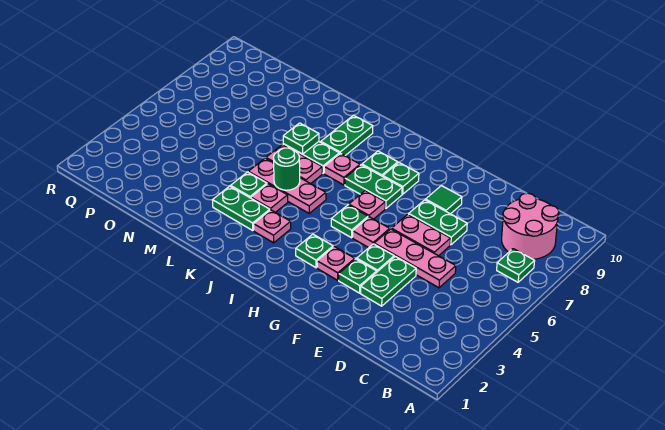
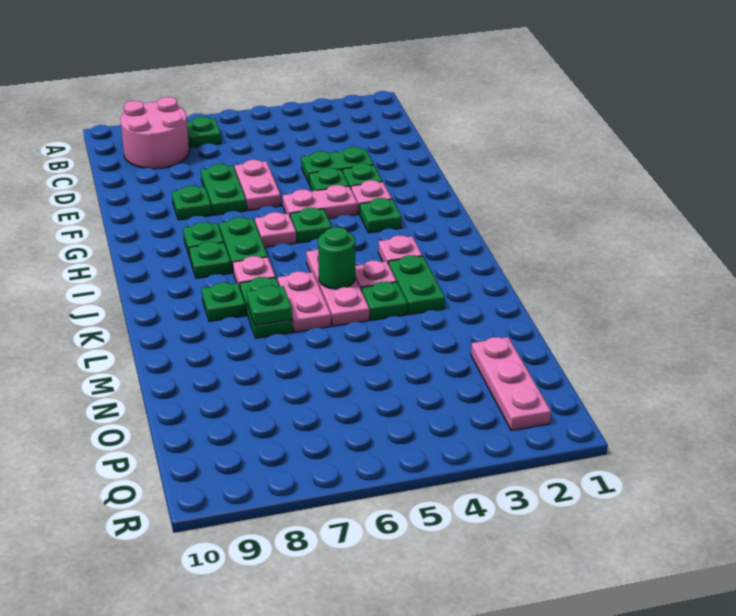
pink 1x3 plate [374,229,456,288] -> pink 1x3 plate moved to [471,337,551,431]
green 1x1 tile [425,186,462,214] -> green 1x1 plate [172,186,212,220]
pink 1x1 plate [353,217,390,248] -> pink 1x2 plate [283,185,358,219]
green 1x2 plate [321,115,373,156] -> green 1x1 plate [202,283,246,321]

